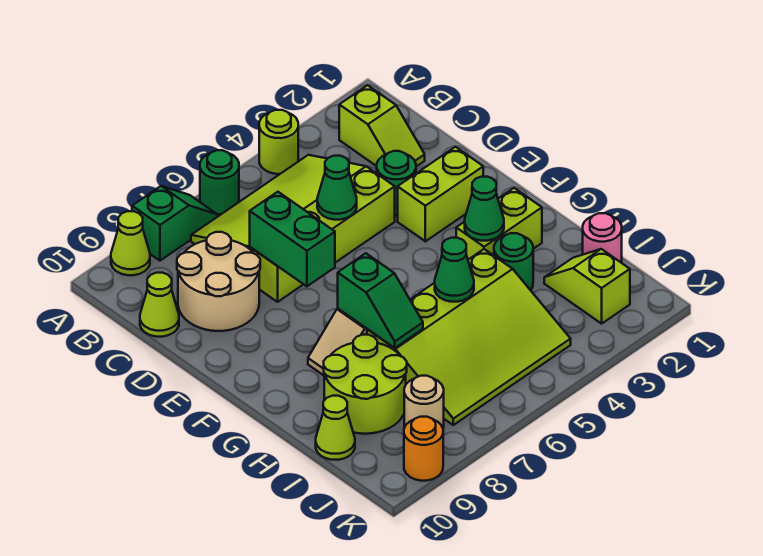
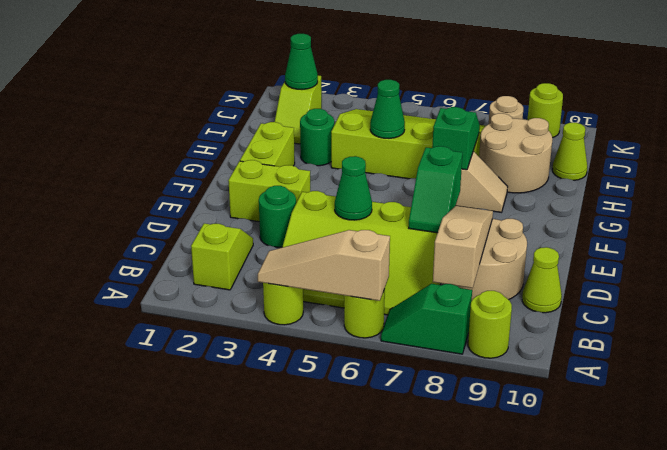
none -> tan 1x3 slope [258,230,390,301]
green 1x1 round brick [200,150,239,214] -> lime 1x1 round brick [344,289,385,338]
lime 1x1 cone [111,211,150,275] -> lime 1x1 round brick [468,291,512,358]
none -> tan 1x3 slope [433,206,493,288]
green 1x2 brick [250,192,335,286] -> green 1x2 slope [409,146,462,233]
lime 1x2 brick [456,188,542,260] -> lime 1x2 brick turned to [240,122,295,167]
green 1x1 cone [465,177,504,241] -> green 1x1 cone moved to [285,34,318,89]
lime 2x2 round brick [324,335,407,434] -> tan 2x2 round brick [479,113,553,193]
pink 1x1 round brick [583,213,622,263] -> none
orange 1x1 round brick [404,417,443,481] -> lime 1x1 round brick [527,83,563,138]

